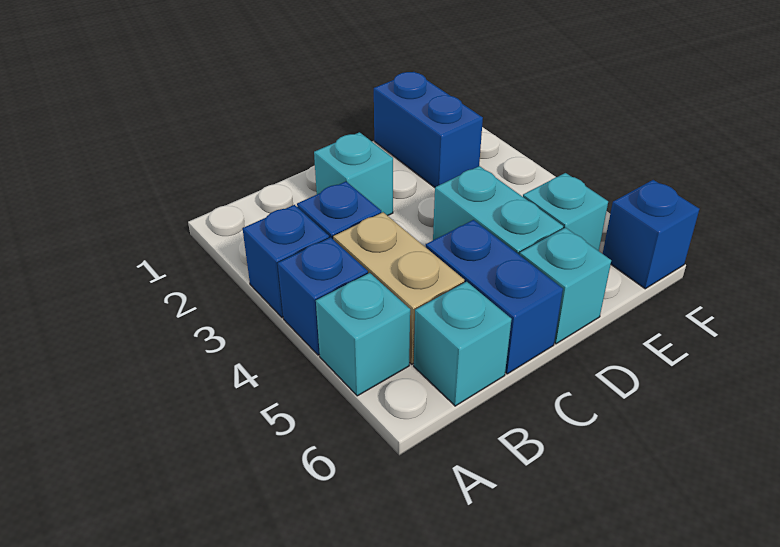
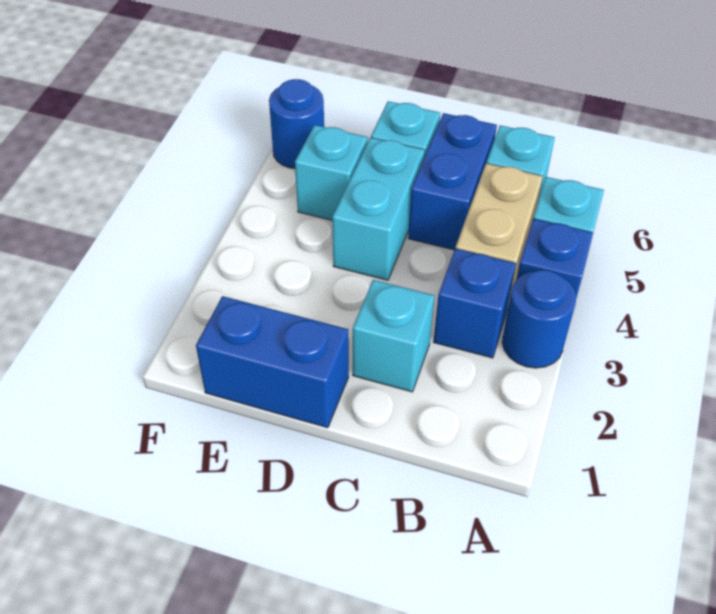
blue 1x1 brick [243,205,329,317] -> blue 1x1 round brick [502,270,576,368]
blue 1x2 brick [374,72,483,188] -> blue 1x2 brick turned to [196,296,349,428]
blue 1x1 brick [603,180,699,289] -> blue 1x1 round brick [269,79,324,168]

